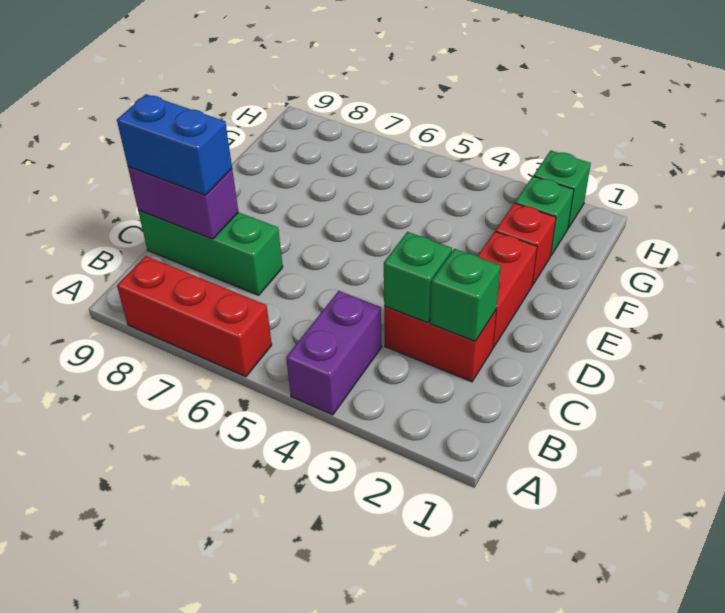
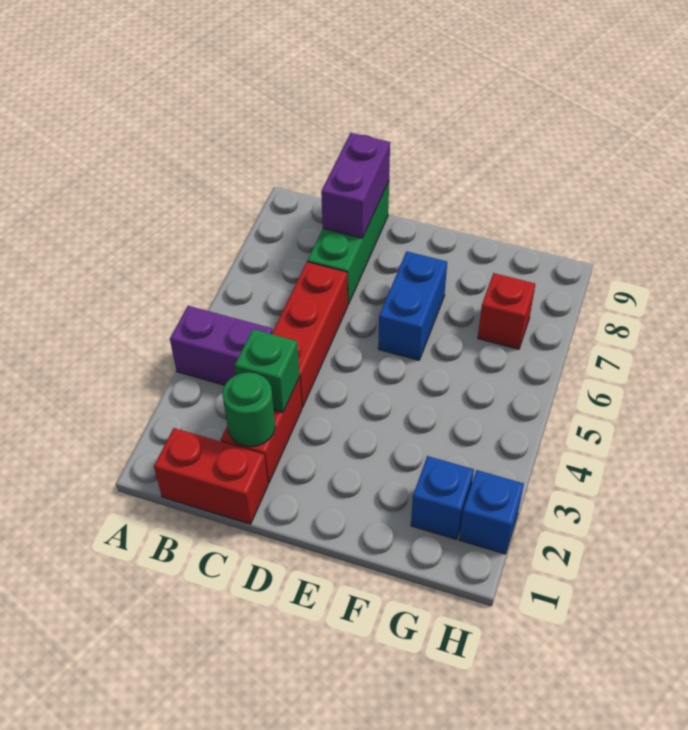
red 1x3 brick [117,256,272,377] -> red 1x3 brick moved to [272,262,348,407]
green 1x1 brick [430,249,501,341] -> green 1x1 round brick [223,372,275,447]
blue 1x2 brick [117,94,232,195] -> blue 1x2 brick moved to [378,251,447,360]
red 1x2 brick [478,232,537,348] -> red 1x2 brick moved to [154,428,268,524]
red 1x1 brick [495,203,556,285] -> red 1x1 brick moved to [478,273,535,349]
green 1x1 brick [515,176,574,256] -> blue 1x1 brick [411,456,474,539]
green 1x1 brick [534,151,591,228] -> blue 1x1 brick [459,470,524,554]

